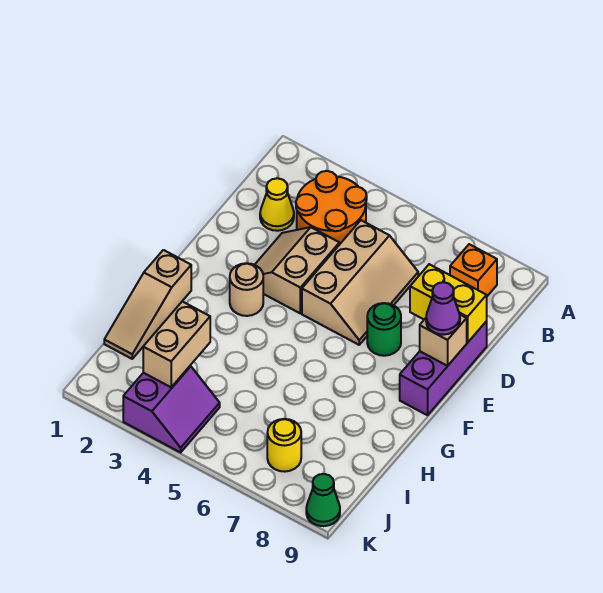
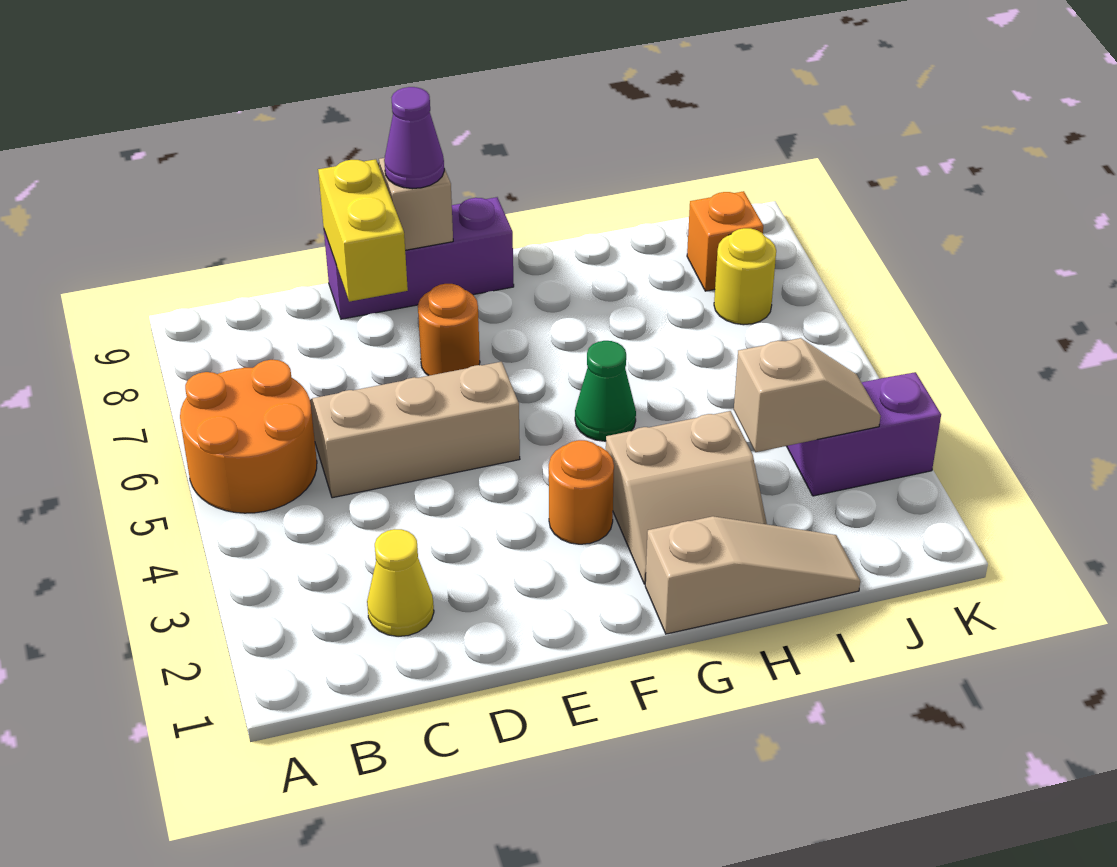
orange 2x2 round brick [296,171,367,245] -> orange 2x2 round brick moved to [180,360,317,513]
orange 1x1 brick [450,244,497,296] -> orange 1x1 brick moved to [687,191,763,291]
tan 2x2 slope [255,227,339,313] -> tan 2x2 slope moved to [606,411,767,584]
green 1x1 round brick [367,303,401,356] -> orange 1x1 round brick [418,284,480,376]
tan 1x1 round brick [230,263,263,316] -> orange 1x1 round brick [549,440,614,544]
tan 1x2 brick [143,302,210,387] -> tan 1x2 slope [734,338,881,452]
green 1x1 cone [306,474,340,526] -> green 1x1 cone moved to [575,341,636,441]

